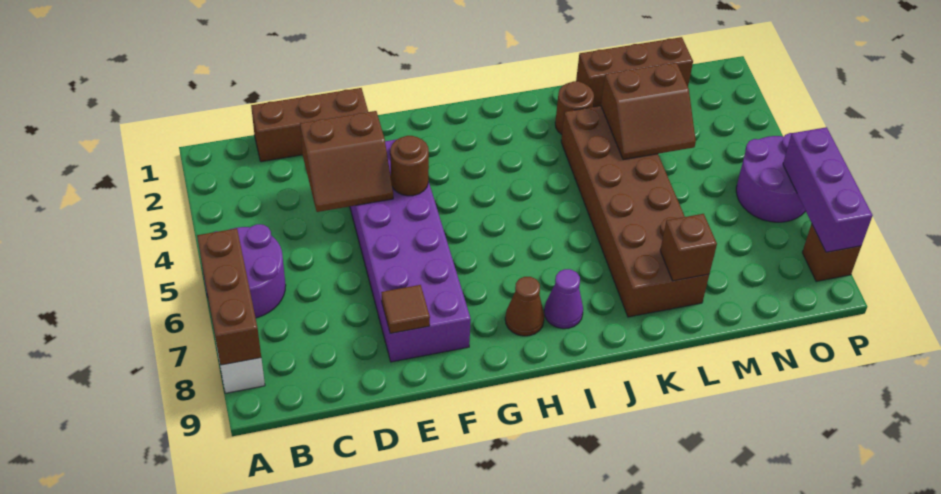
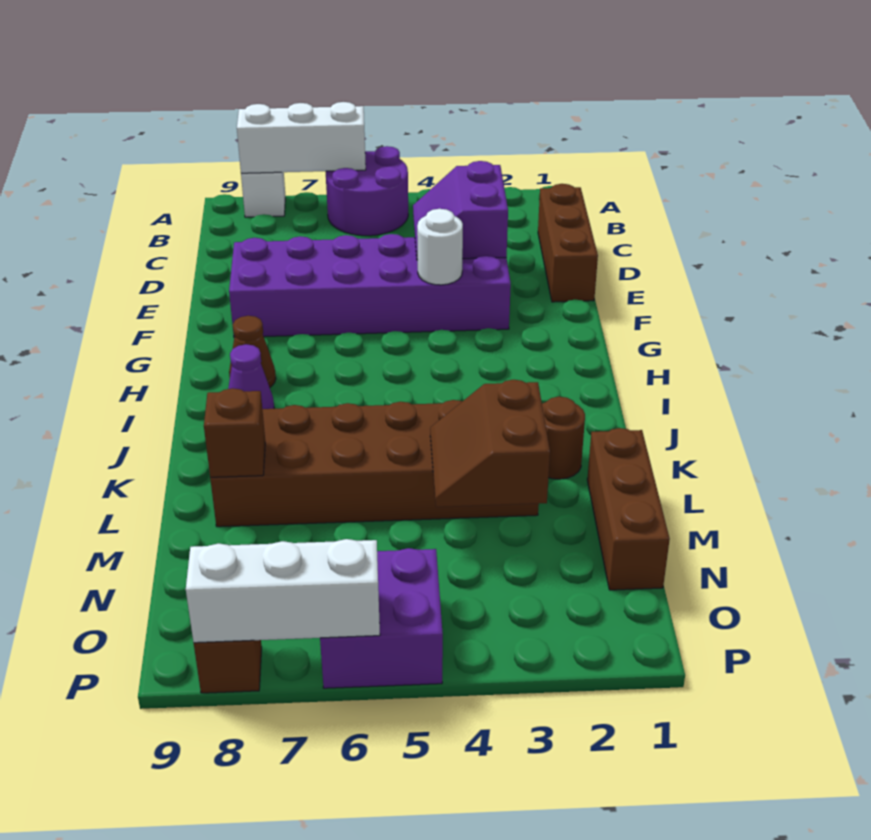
brown 1x3 brick [197,228,261,365] -> white 1x3 brick [237,102,366,173]
brown 2x2 slope [300,111,393,212] -> purple 2x2 slope [413,161,508,260]
brown 1x1 tile [381,285,430,333] -> none
brown 1x1 round brick [390,136,429,196] -> white 1x1 round brick [417,209,463,285]
purple 2x2 round brick [736,133,805,222] -> purple 2x2 brick [320,548,443,688]
purple 1x3 brick [783,127,873,252] -> white 1x3 brick [186,539,380,643]

